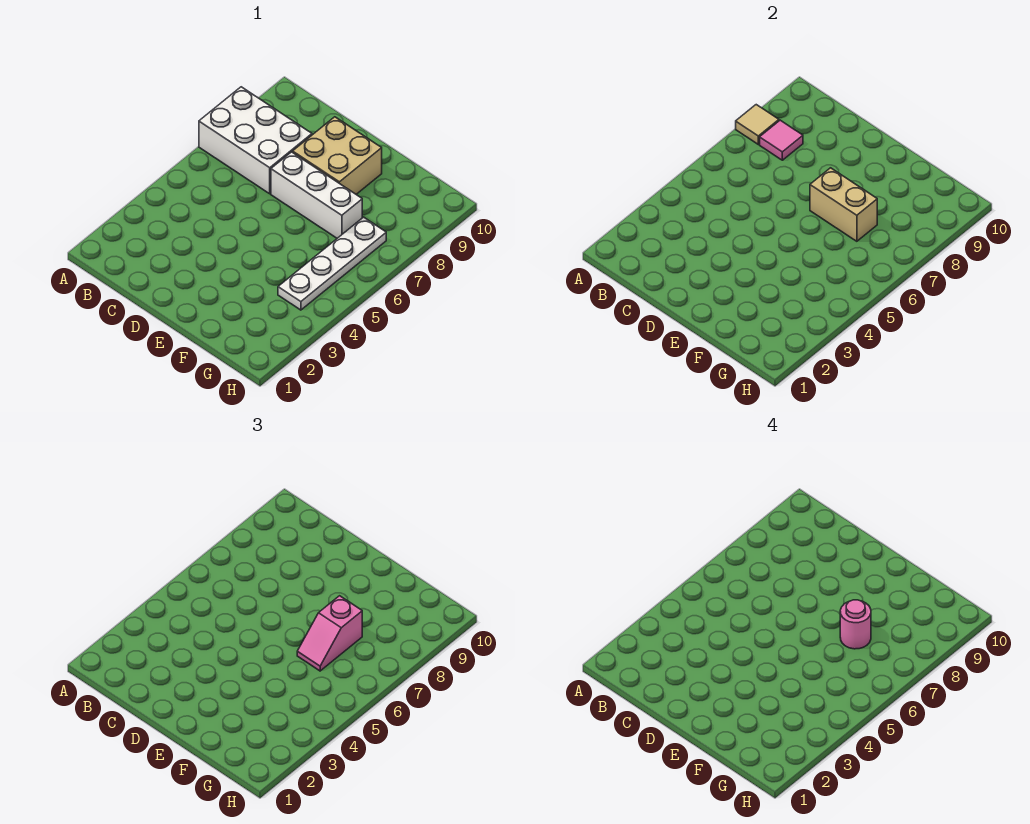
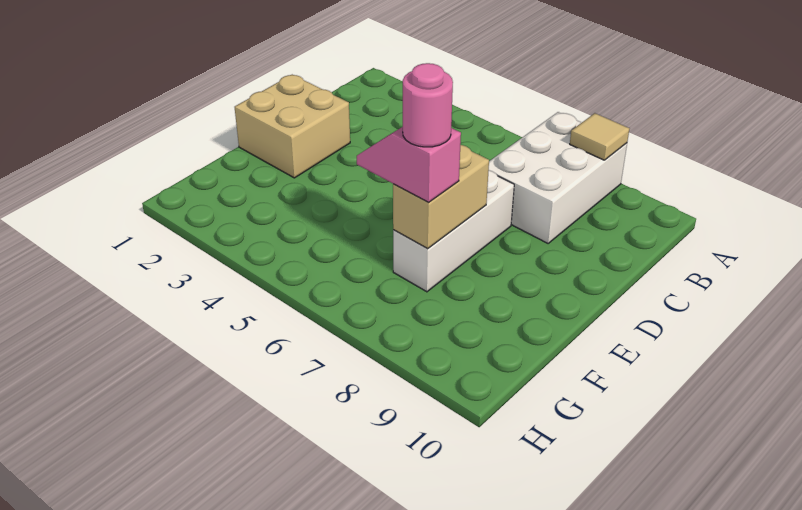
pink 1x1 tile [760,120,803,160] -> none
tan 2x2 brick [293,117,382,194] -> tan 2x2 brick moved to [235,75,350,178]
white 1x4 plate [278,217,386,310] -> none

